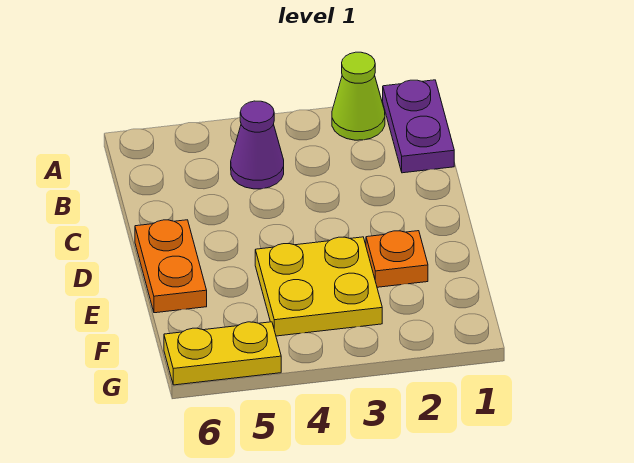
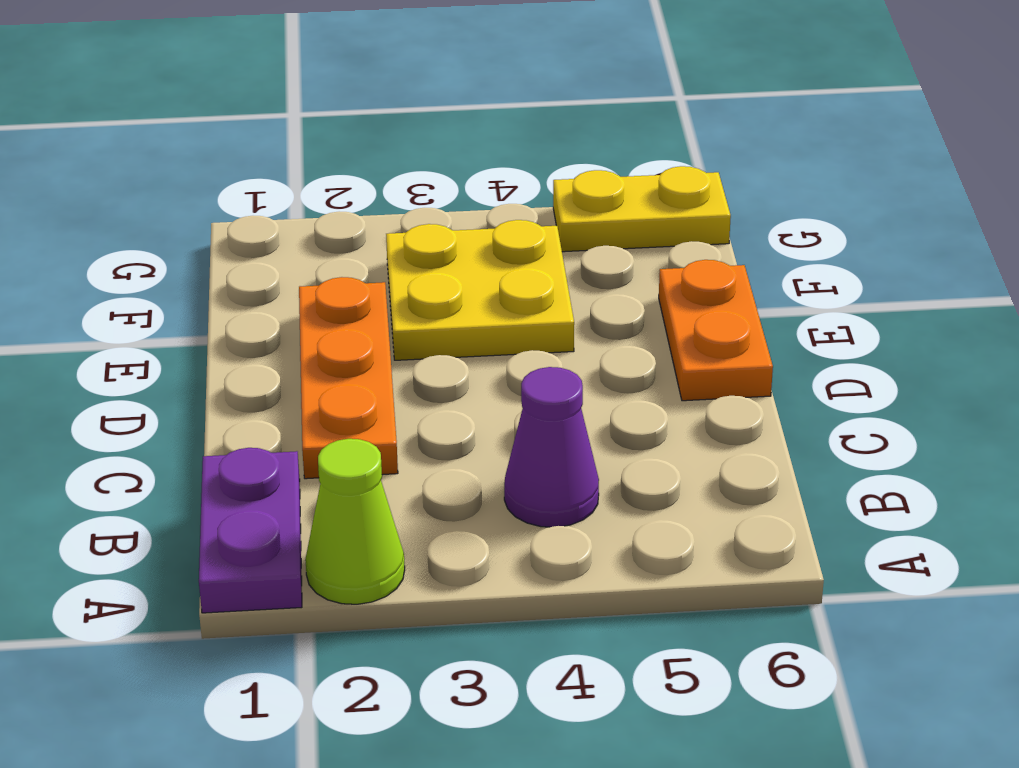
orange 1x1 plate [366,231,428,287] -> orange 1x3 plate [299,277,398,479]

